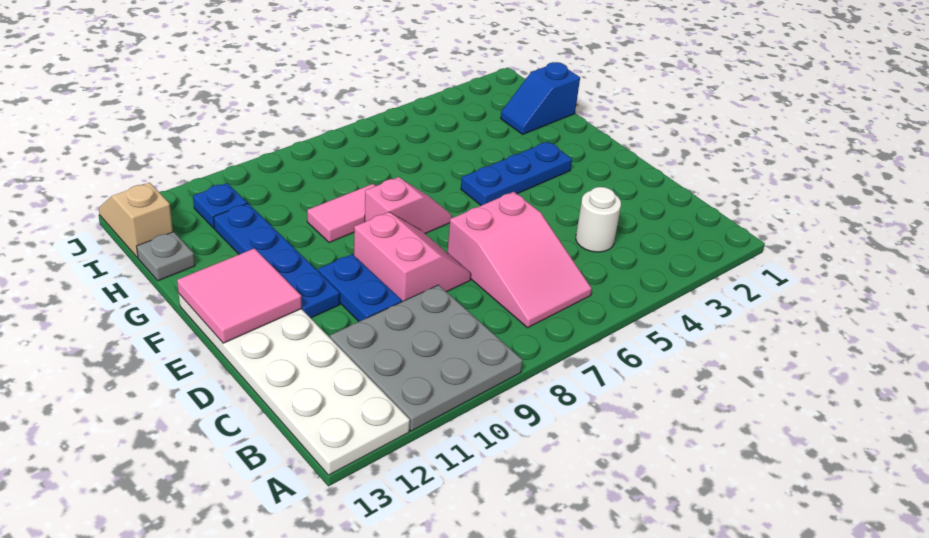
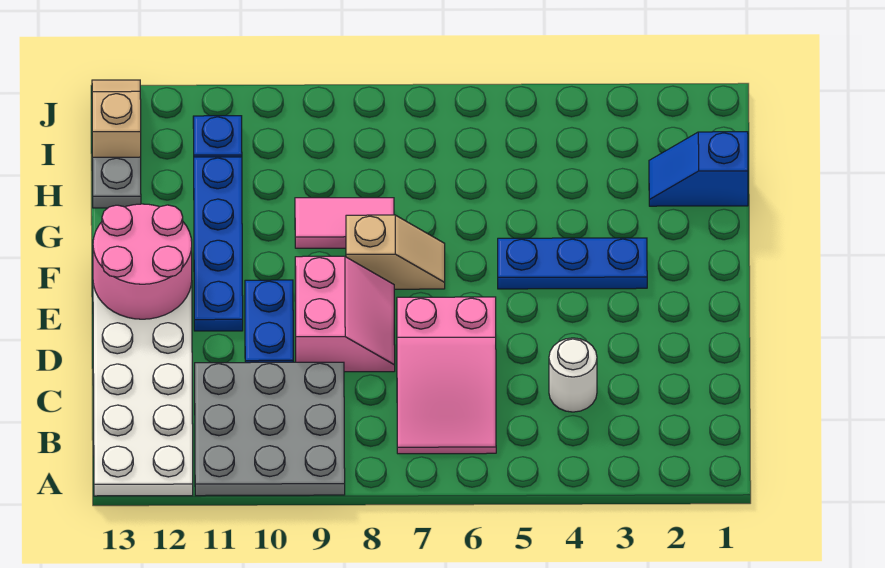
pink 2x2 tile [177,248,302,343] -> pink 2x2 round brick [93,204,192,319]
pink 1x2 slope [365,177,452,233] -> tan 1x2 slope [346,215,445,289]

